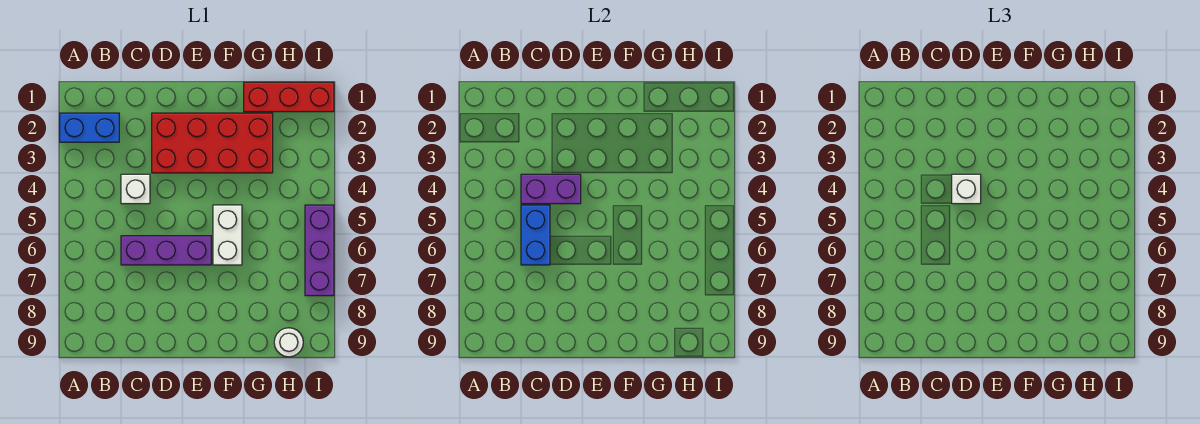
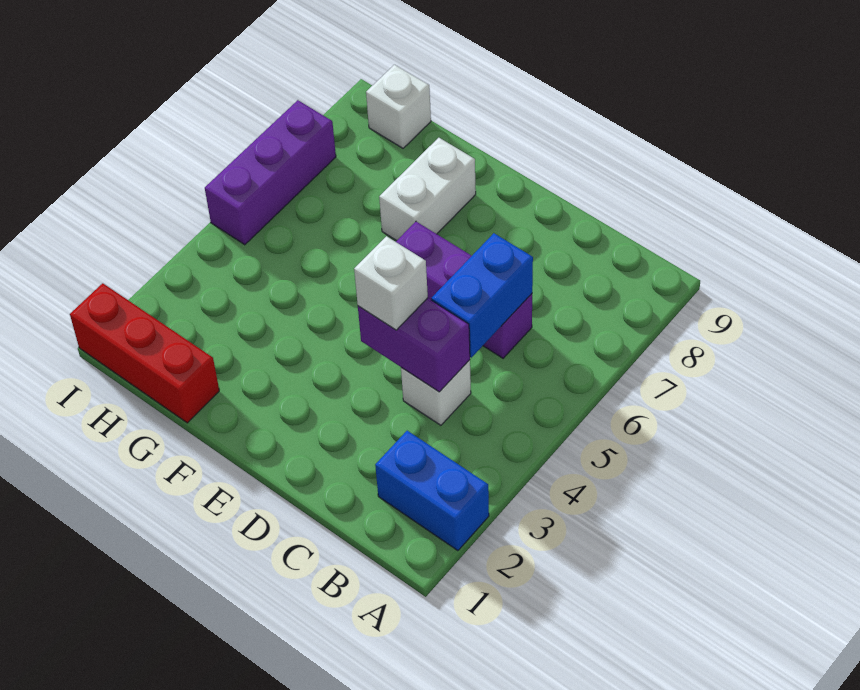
red 2x4 brick [152,113,273,173] -> none
white 1x2 brick [213,205,242,265] -> white 1x2 brick moved to [379,138,476,241]
white 1x1 round brick [274,328,303,357] -> white 1x1 brick [366,65,431,148]

